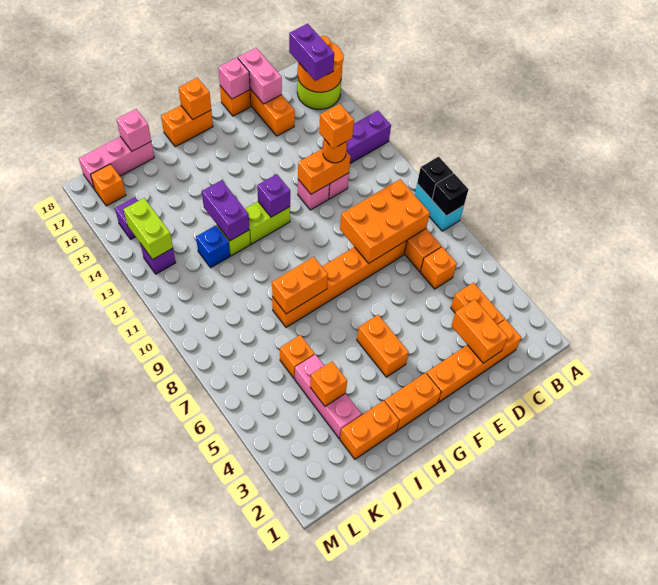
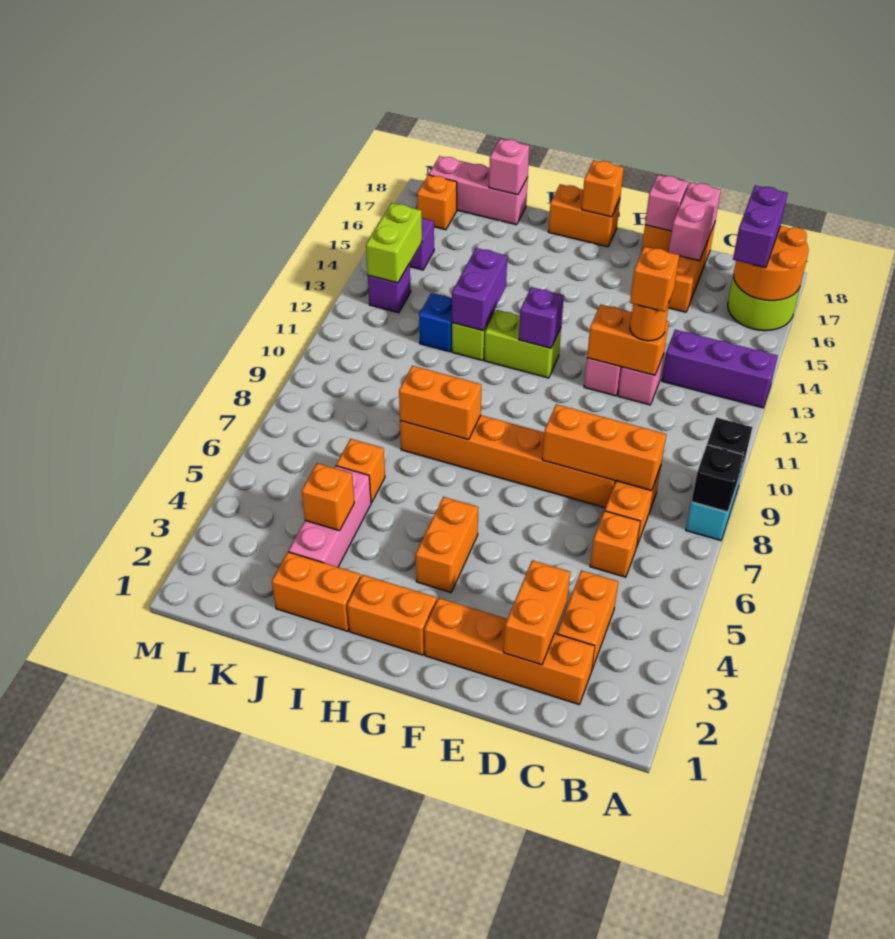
orange 2x3 brick [340,179,430,264] -> orange 1x3 brick [542,404,666,491]

